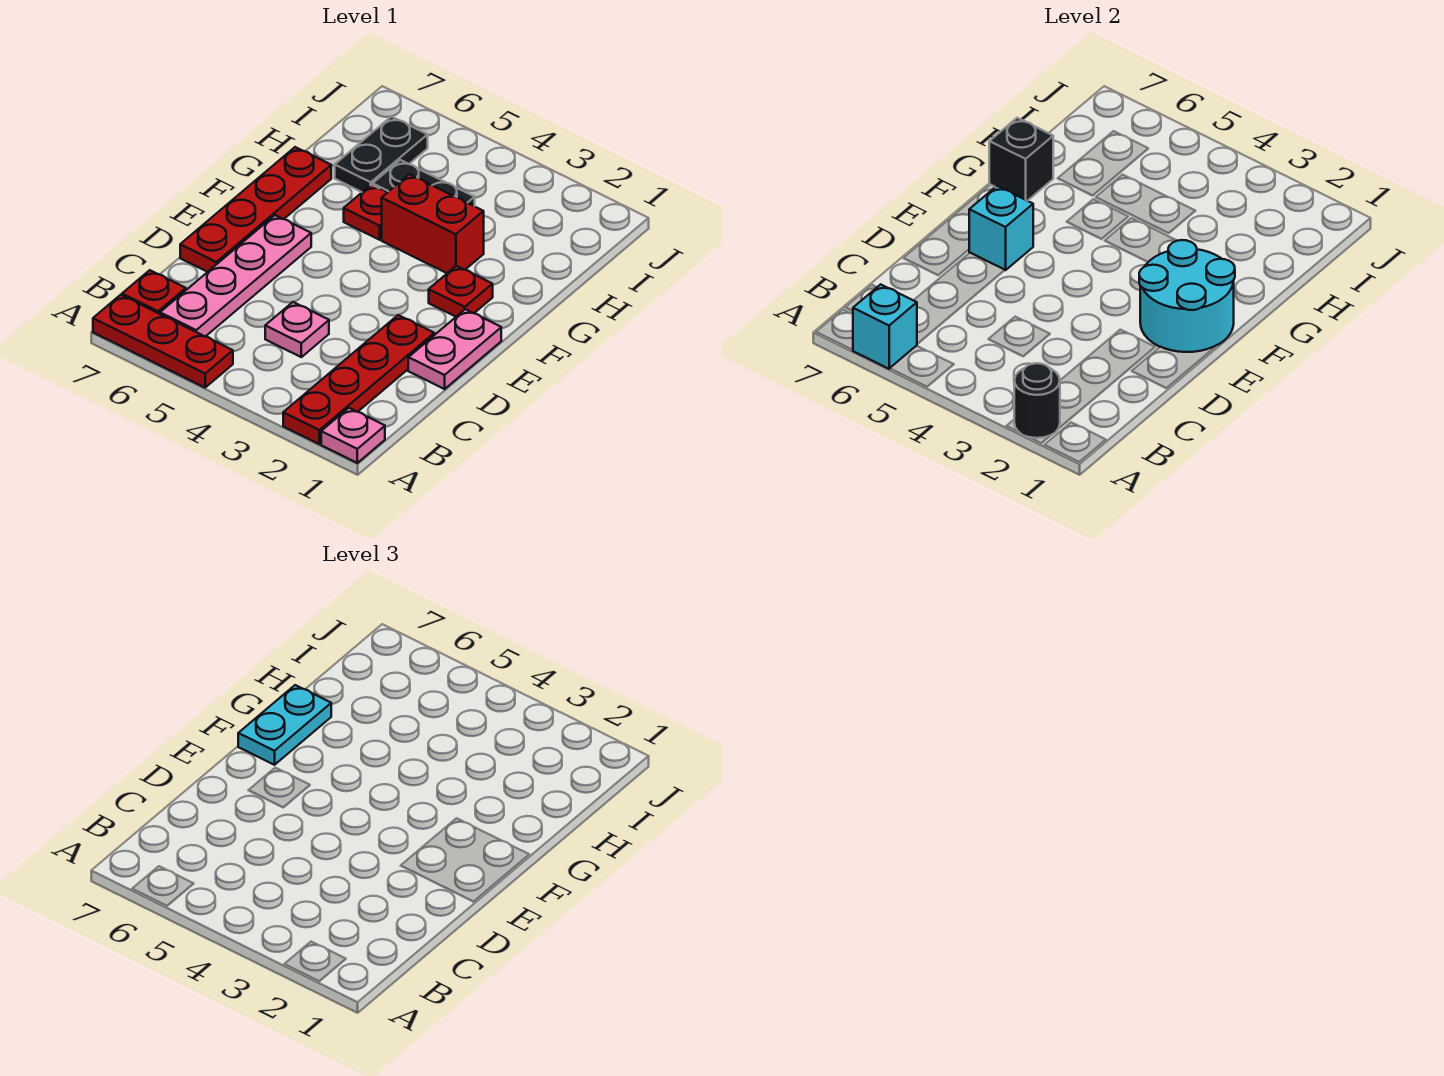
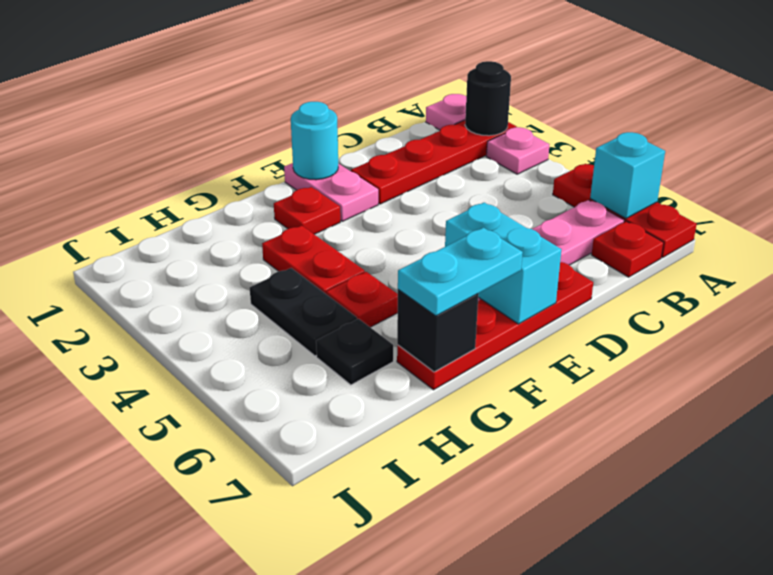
pink 1x1 plate [265,302,329,357] -> pink 1x1 plate moved to [486,127,550,174]
pink 1x2 plate [408,309,501,389] -> pink 1x2 plate turned to [284,163,378,221]
cyan 2x2 round brick [1139,240,1235,352] -> cyan 1x1 round brick [291,102,338,180]
cyan 1x1 brick [969,186,1033,270] -> cyan 1x2 brick [445,203,562,324]
red 1x2 brick [382,174,484,273] -> red 1x2 plate [262,226,365,294]
black 1x2 plate [335,117,428,192] -> black 1x1 plate [316,319,393,385]

